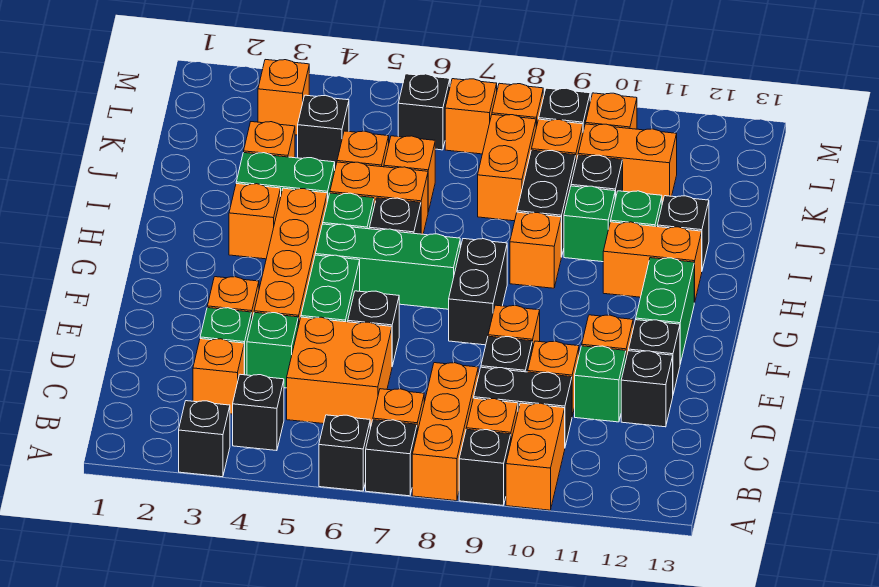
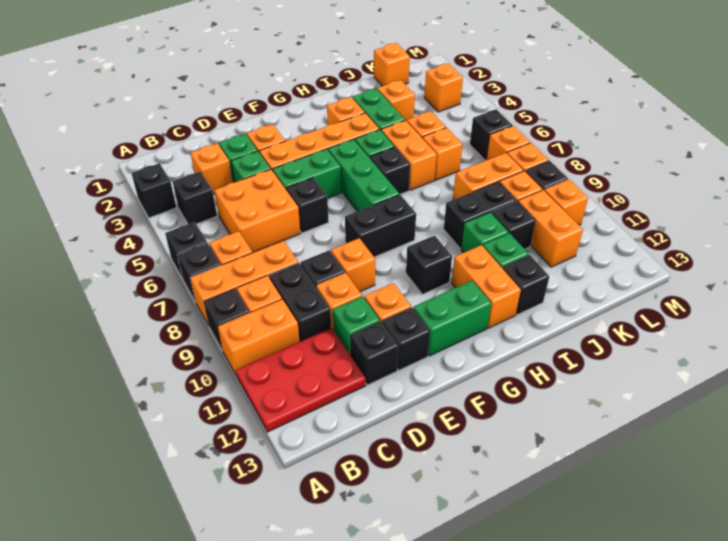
none -> red 2x3 plate [236,328,366,432]
orange 1x1 brick [510,212,561,288] -> orange 1x1 brick moved to [374,43,410,86]
black 1x1 brick [298,95,349,168] -> black 1x1 brick moved to [406,236,452,294]

